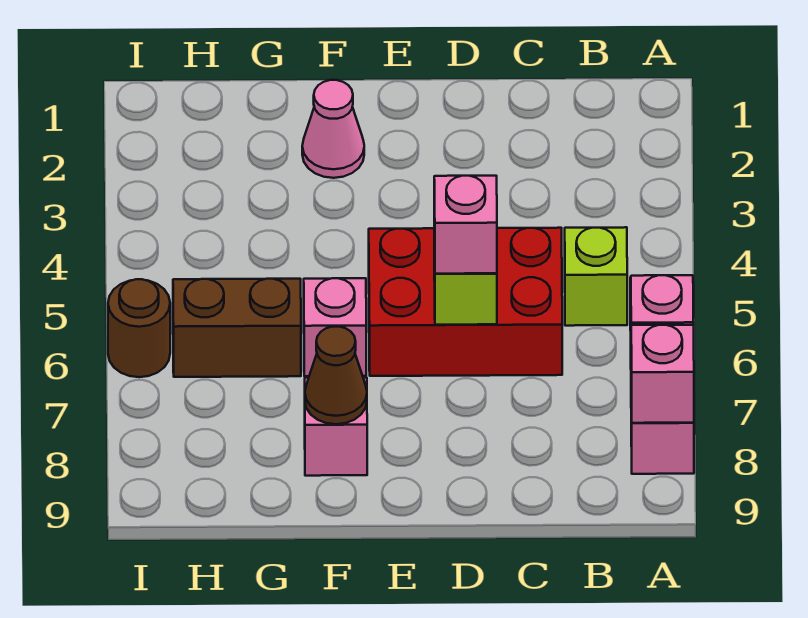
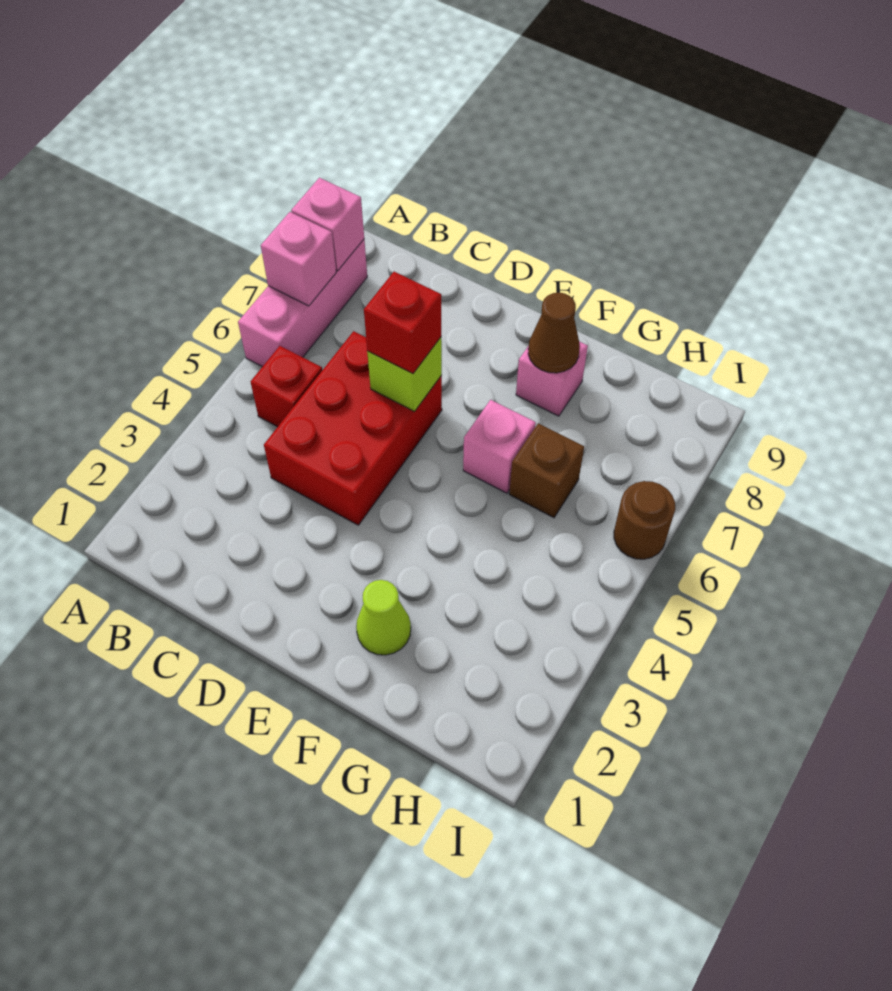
lime 1x1 brick [565,227,627,326] -> red 1x1 brick [251,346,322,427]
red 2x3 brick [369,228,562,376] -> red 2x3 brick turned to [264,331,442,525]
pink 1x1 brick [434,176,497,274] -> red 1x1 brick [364,272,441,373]
pink 1x1 cone [302,80,364,178] -> lime 1x1 cone [356,580,411,655]
brown 1x2 brick [173,279,301,377] -> brown 1x1 brick [509,423,584,518]

